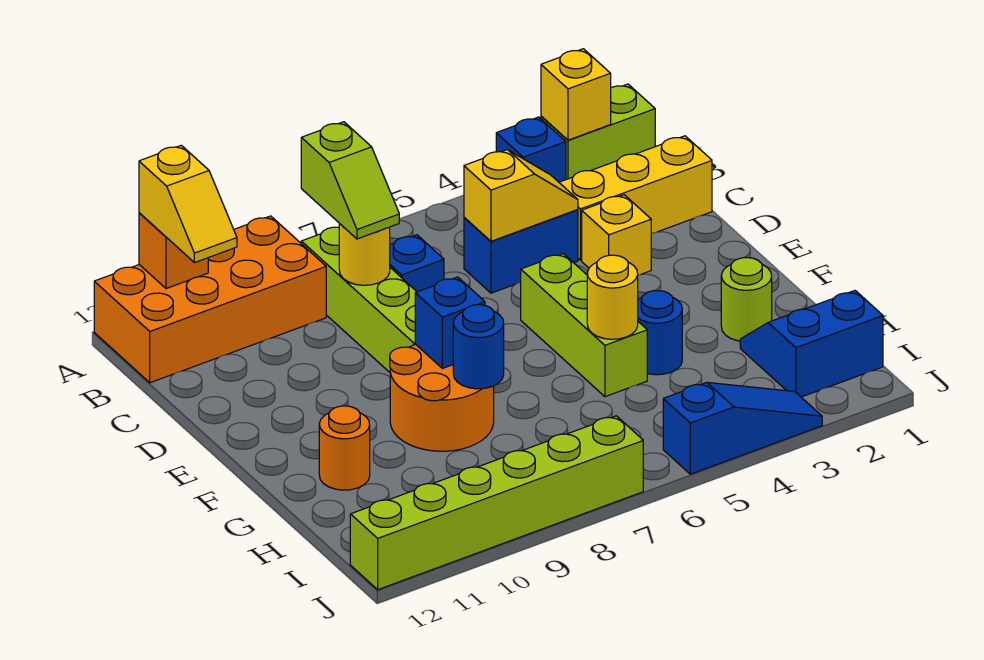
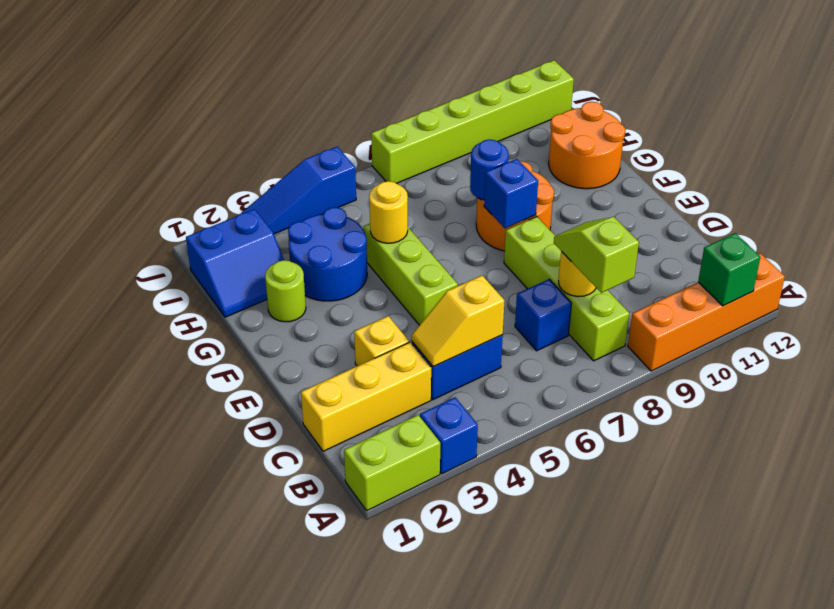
yellow 1x1 brick [541,49,611,140] -> none
orange 2x4 brick [94,216,326,383] -> orange 1x4 brick [628,253,785,371]
orange 1x1 brick [139,213,208,289] -> green 1x1 brick [698,233,760,306]
yellow 1x2 slope [139,145,237,263] -> none
blue 1x1 round brick [638,291,682,375] -> blue 2x2 round brick [288,207,367,301]
orange 1x1 round brick [319,406,370,490] -> orange 2x2 round brick [549,102,625,189]

